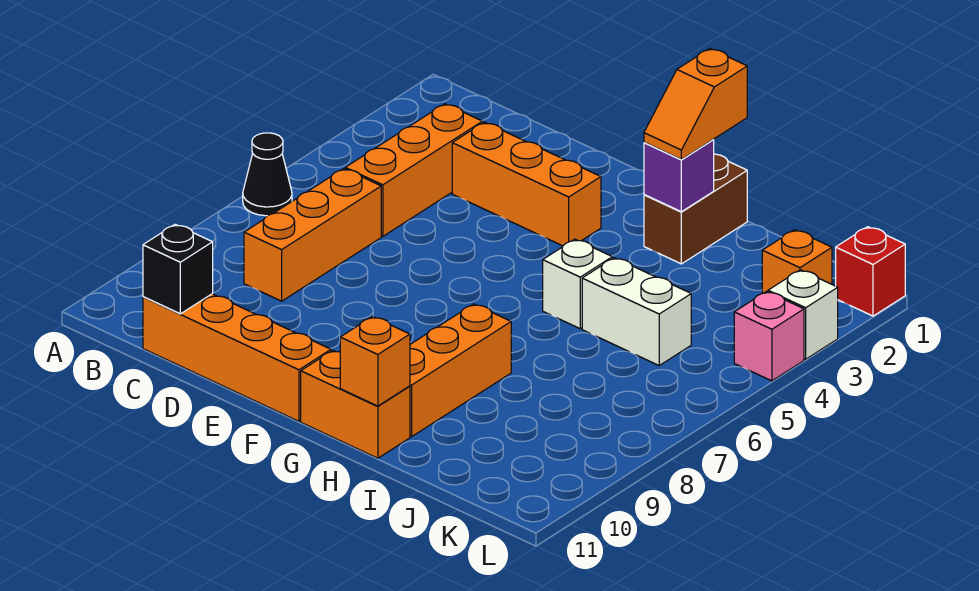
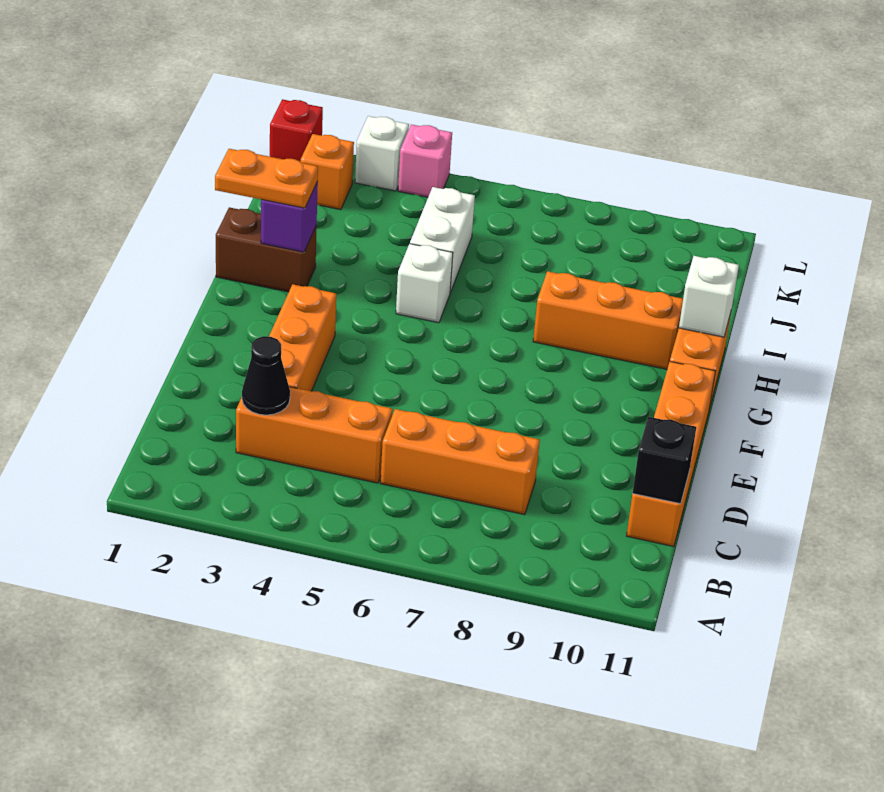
black 1x1 cone [243,133,292,216] -> black 1x1 cone moved to [242,336,290,415]
orange 1x2 slope [644,49,747,160] -> orange 1x2 plate [215,149,318,208]
orange 1x1 brick [340,317,410,406] -> white 1x1 brick [679,256,739,337]

